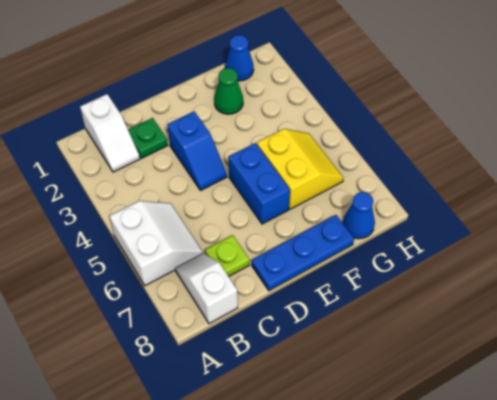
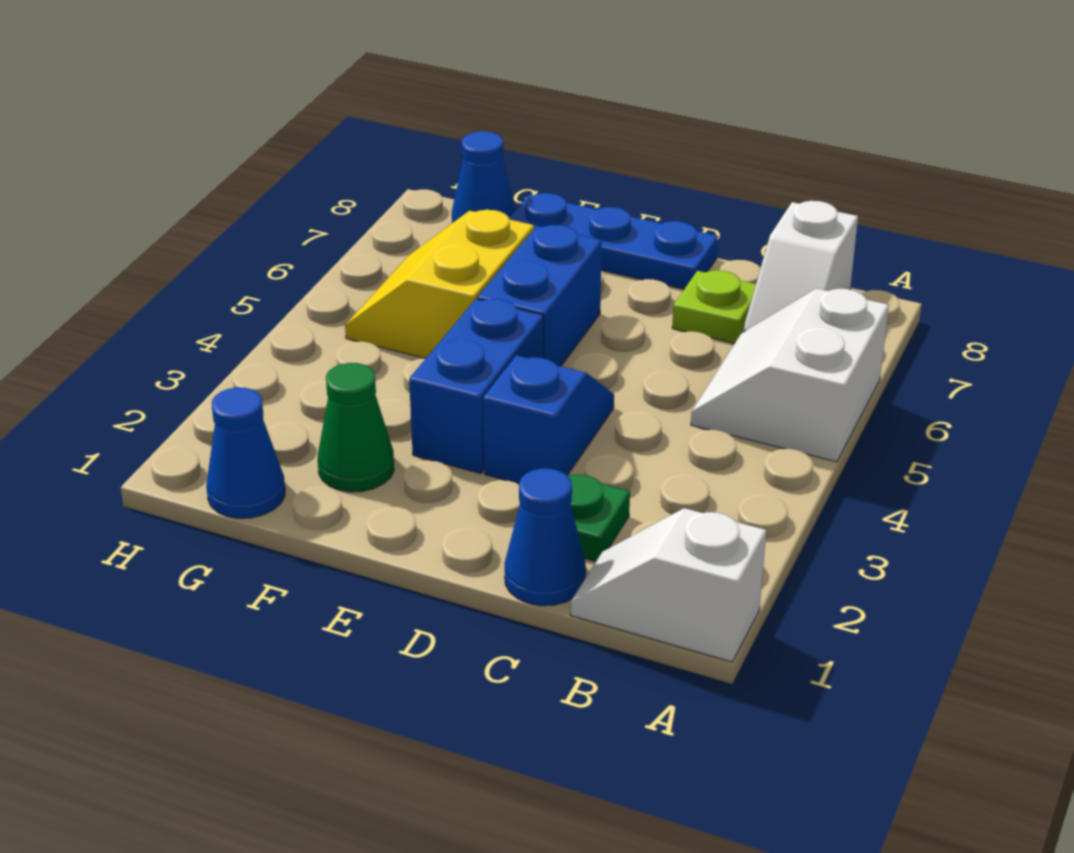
white 1x2 slope [80,94,140,172] -> white 1x2 slope turned to [571,508,766,662]
none -> blue 1x1 cone [504,468,586,606]
none -> blue 1x2 brick [409,299,543,474]

